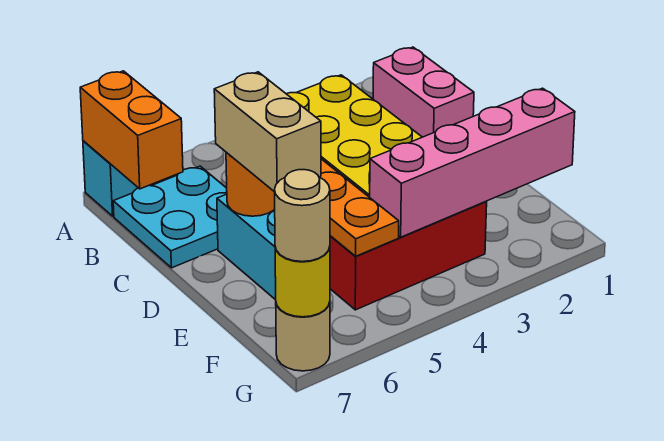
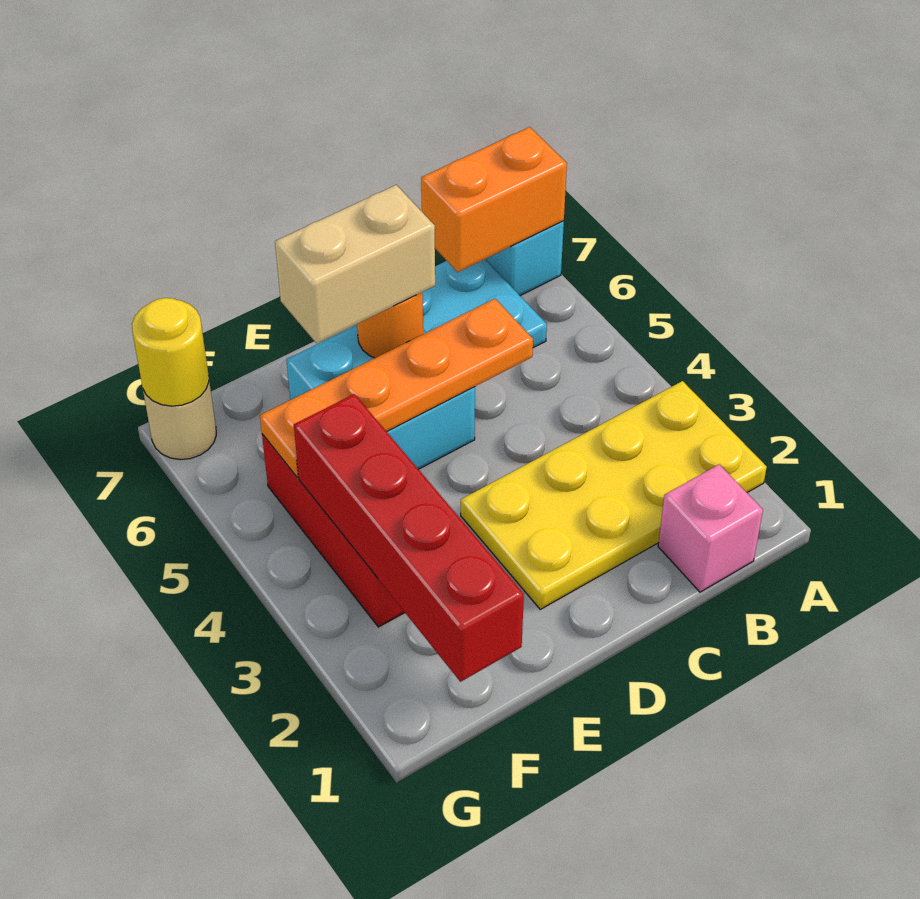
pink 1x2 brick [373,47,474,137] -> pink 1x1 brick [658,464,763,592]
pink 1x4 brick [370,88,575,237] -> red 1x4 brick [294,394,524,682]
tan 1x1 round brick [275,170,330,262] -> none

